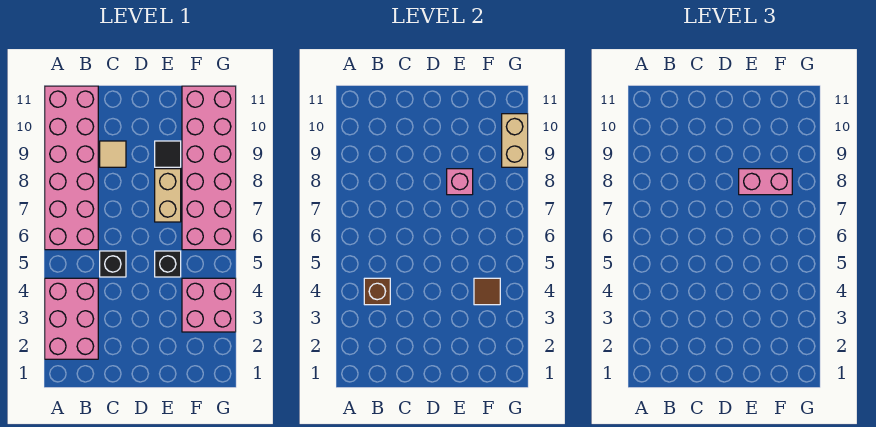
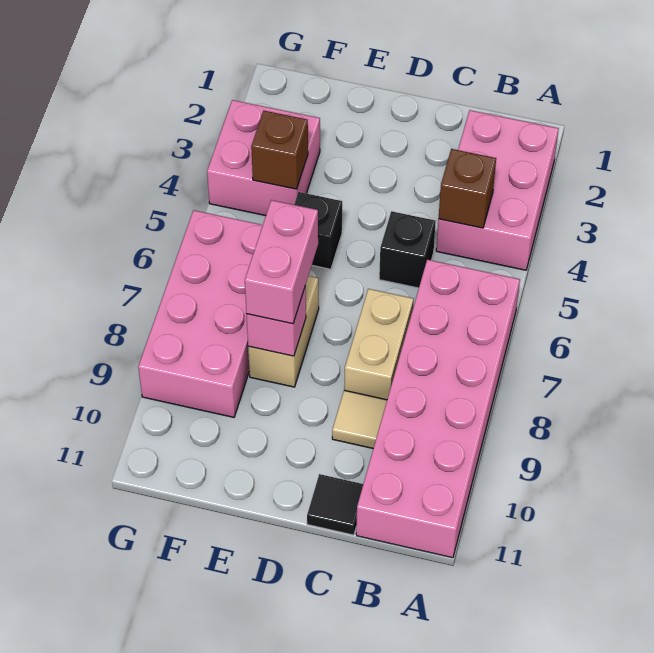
pink 1x2 brick [739,169,792,195] -> pink 1x2 brick turned to [245,200,318,324]
black 1x1 tile [155,141,181,167] -> black 1x1 tile moved to [307,474,363,535]
brown 1x1 tile [474,278,500,305] -> brown 1x1 brick [251,111,308,189]
pink 2x6 brick [182,86,236,250] -> pink 2x4 brick [138,210,263,417]
tan 1x2 brick [502,114,528,167] -> tan 1x2 brick moved to [344,289,413,400]

